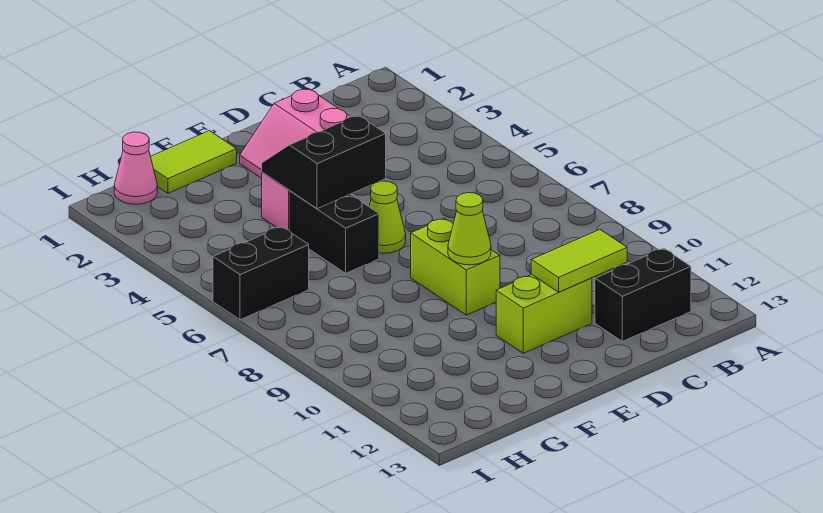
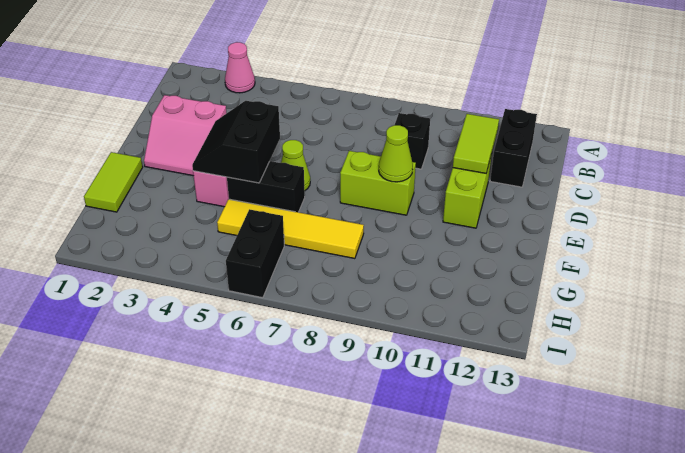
none -> black 1x1 brick [395,113,430,169]
none -> yellow 1x4 tile [217,199,364,259]
pink 1x1 cone [114,132,157,204] -> pink 1x1 cone moved to [225,42,255,93]

